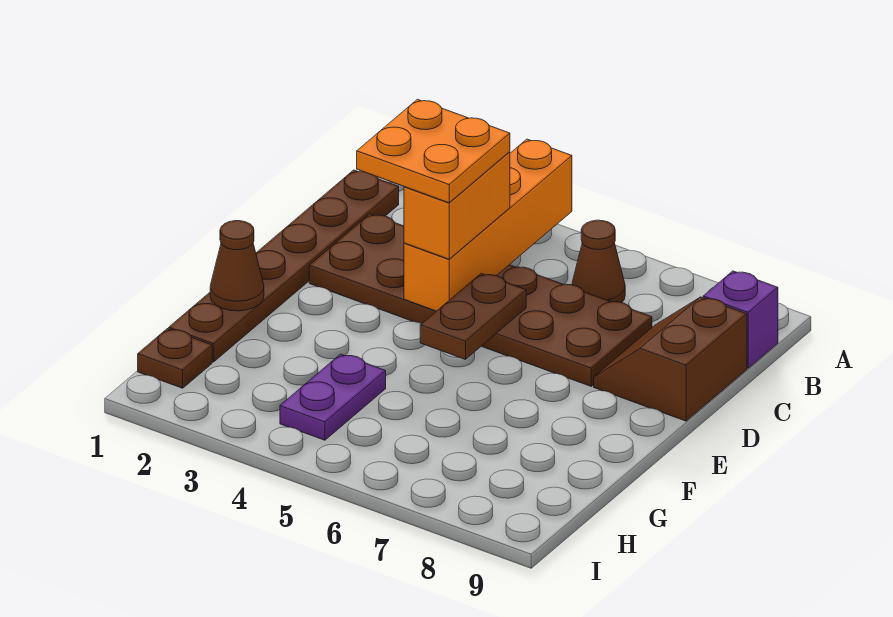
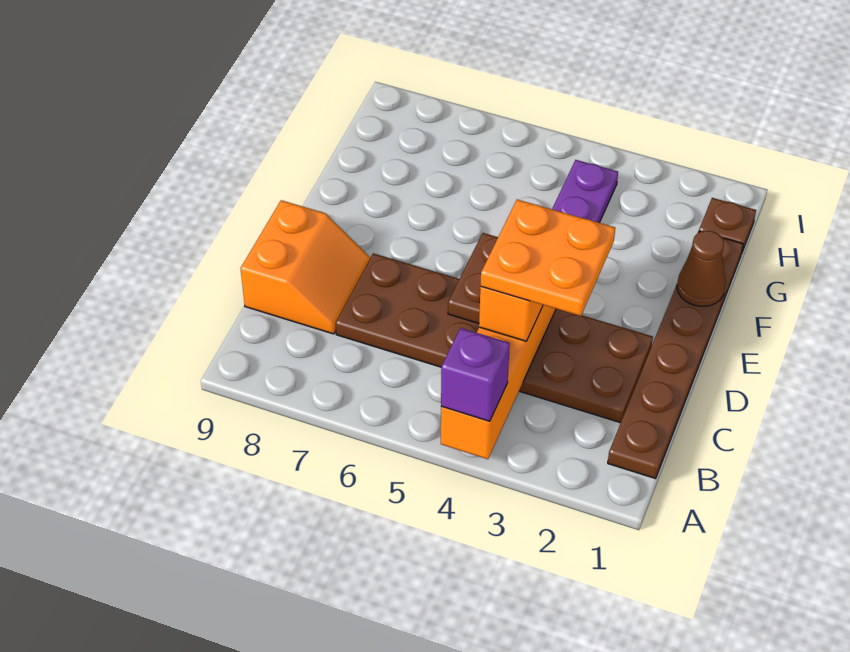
brown 1x1 cone [572,220,625,303] -> none
purple 1x1 brick [703,271,778,368] -> purple 1x1 brick moved to [441,328,510,421]
brown 2x2 slope [594,297,747,421] -> orange 2x2 slope [241,200,371,334]

